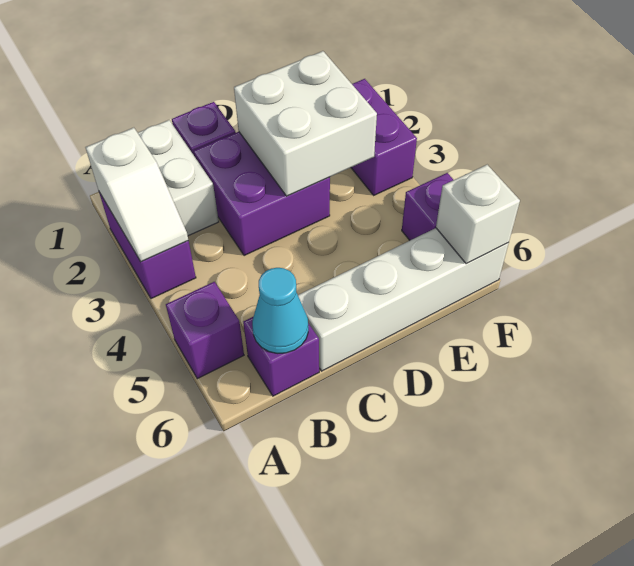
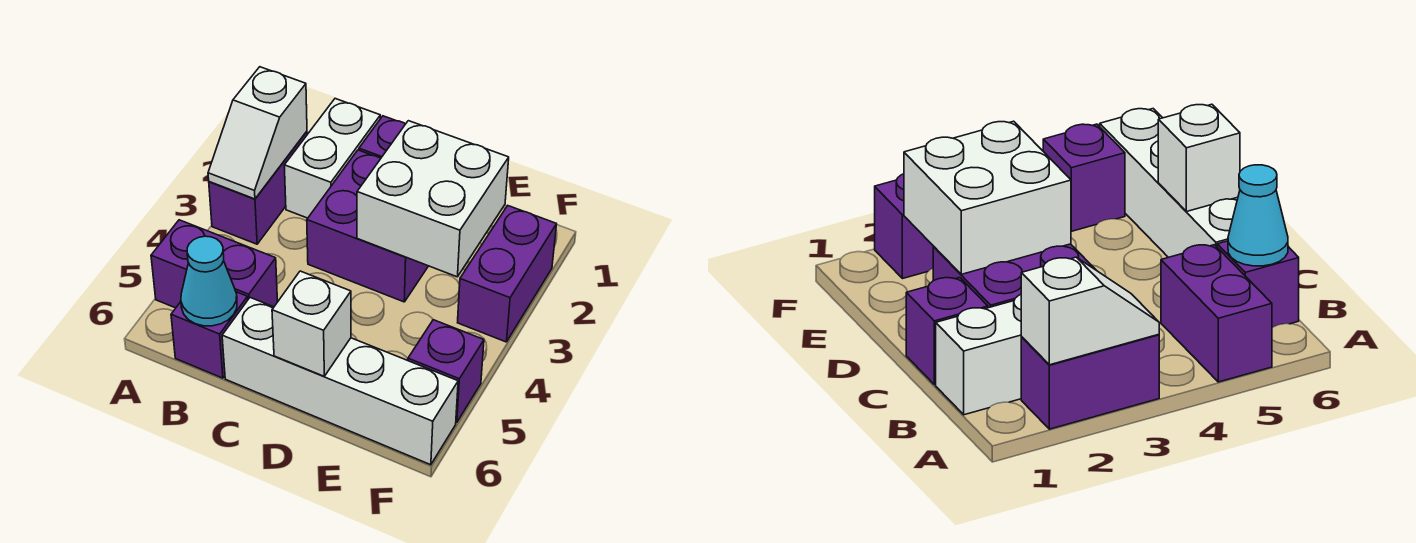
purple 1x1 brick [166,282,244,379] -> purple 1x2 brick [151,220,278,308]
white 1x1 brick [436,165,520,264] -> white 1x1 brick moved to [272,271,351,376]

